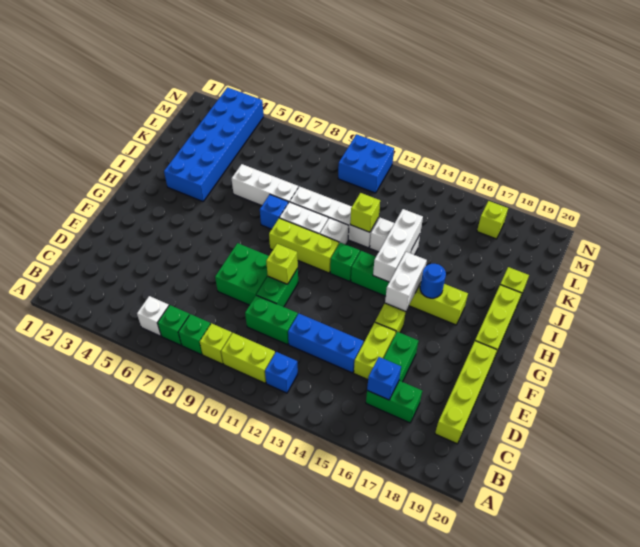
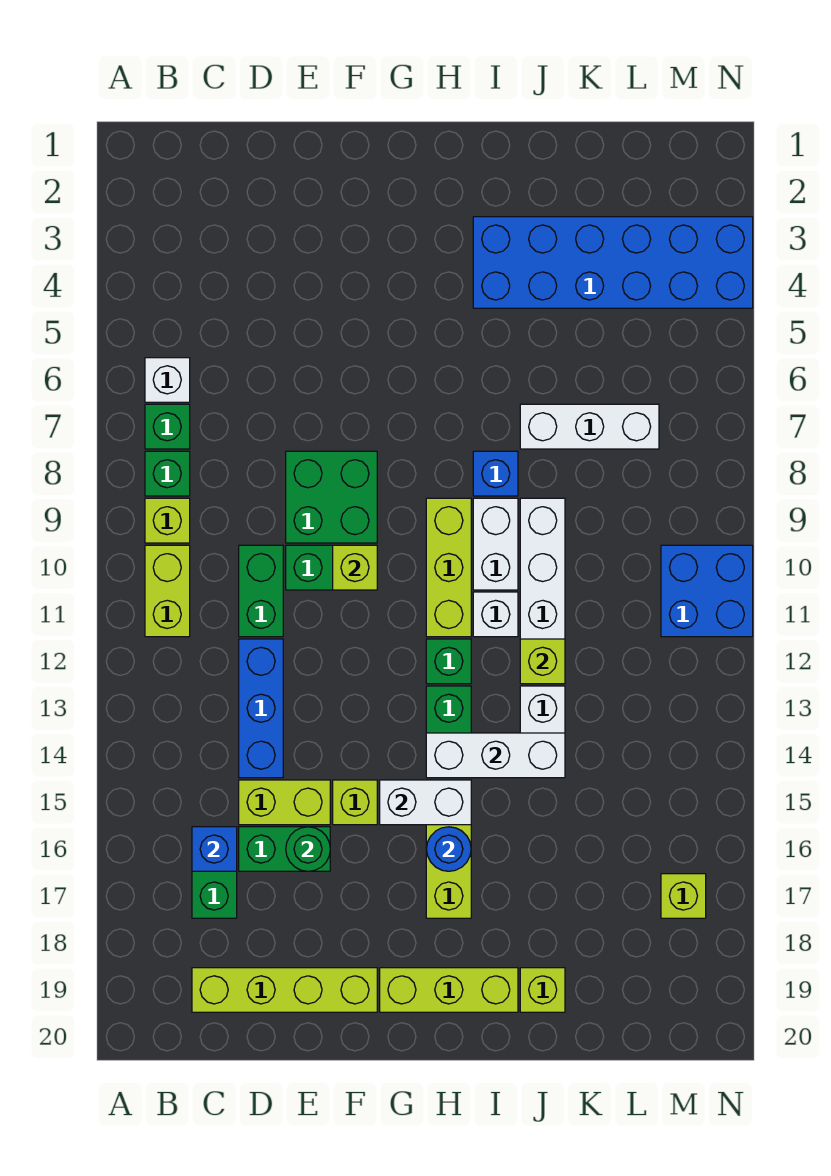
blue 1x1 brick [265,352,298,393] -> none
none -> green 1x1 round brick [286,827,330,871]
white 1x3 brick [232,164,298,206] -> white 1x3 brick turned to [520,404,659,449]

